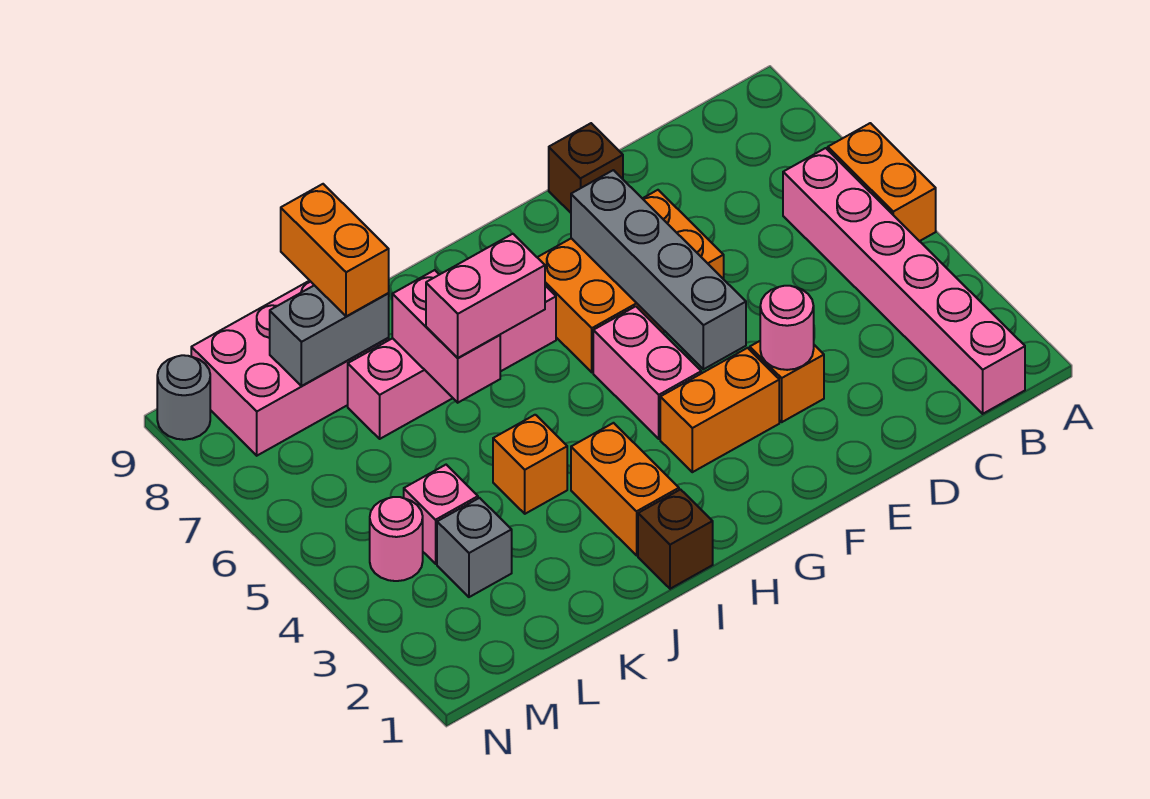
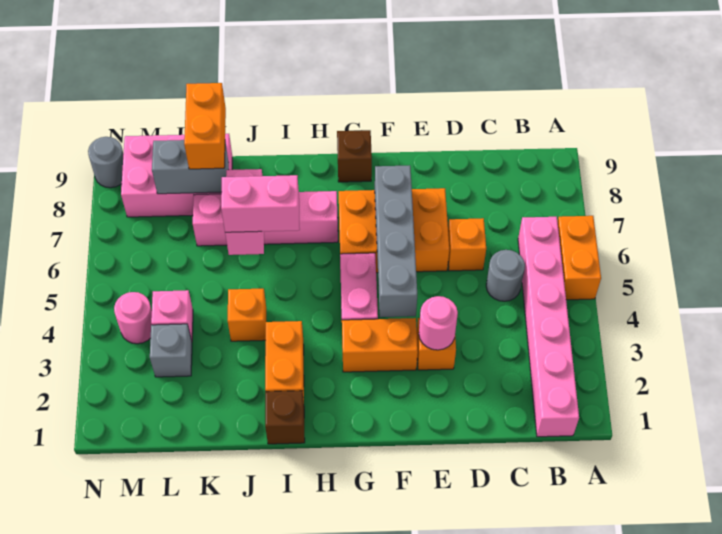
none -> grey 1x1 round brick [486,250,525,301]
none -> orange 1x1 brick [448,218,486,271]
brown 1x1 brick [549,123,623,213] -> brown 1x1 brick moved to [337,130,372,182]

